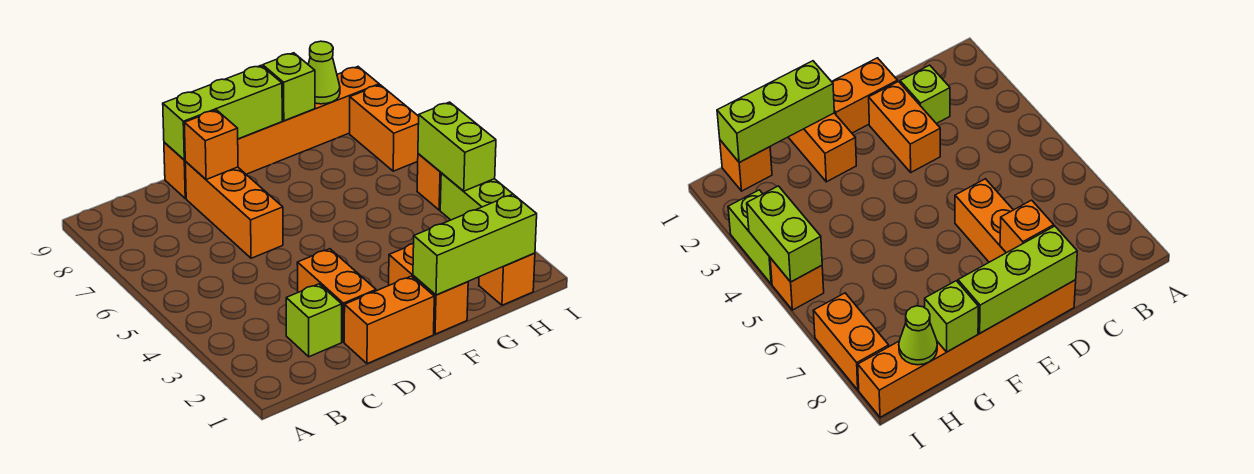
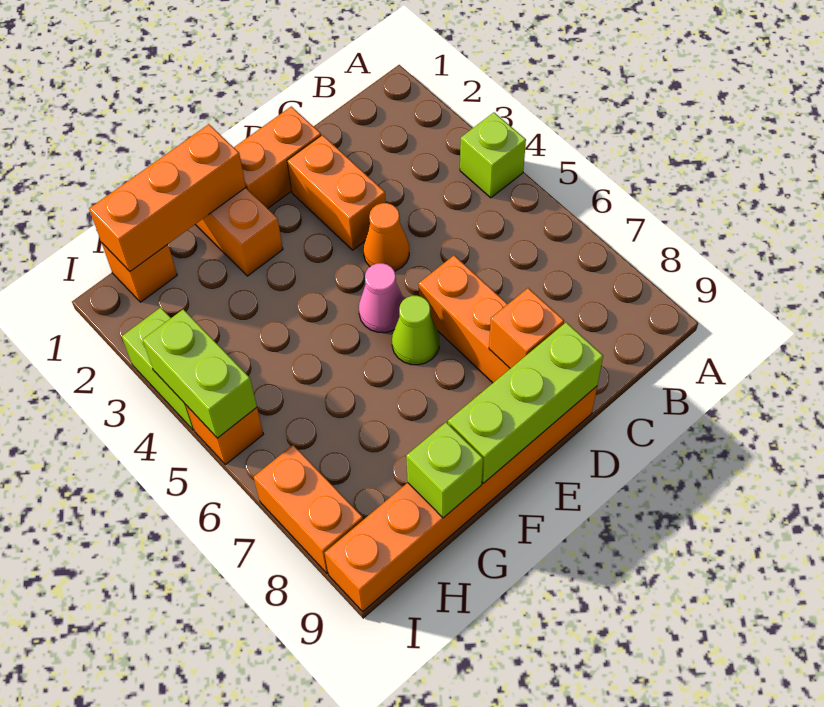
lime 1x1 brick [286,284,342,357] -> lime 1x1 brick moved to [460,113,526,198]
none -> orange 1x1 cone [363,203,409,271]
none -> pink 1x1 cone [359,263,404,333]
lime 1x3 brick [413,194,537,295] -> orange 1x3 brick [89,124,246,271]
lime 1x1 cone [308,41,340,104] -> lime 1x1 cone moved to [392,296,439,365]

